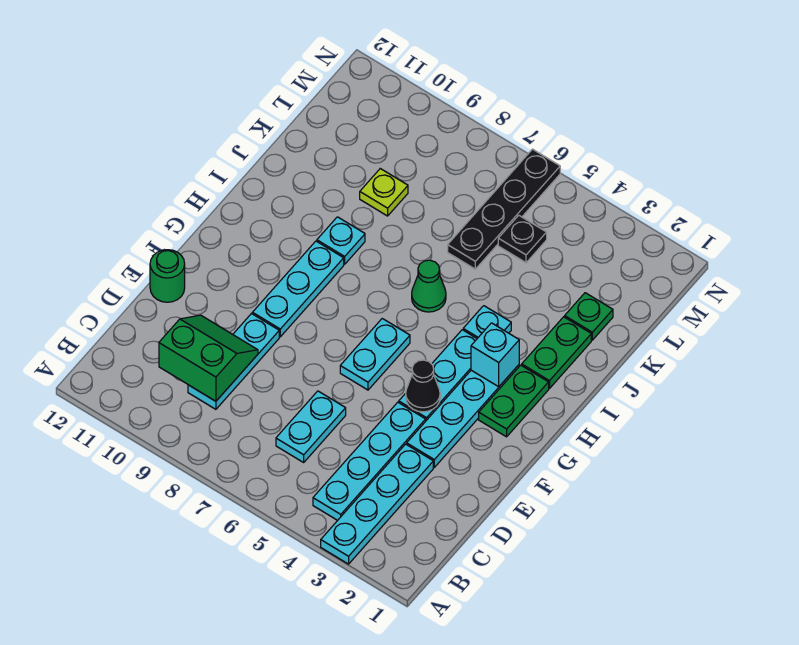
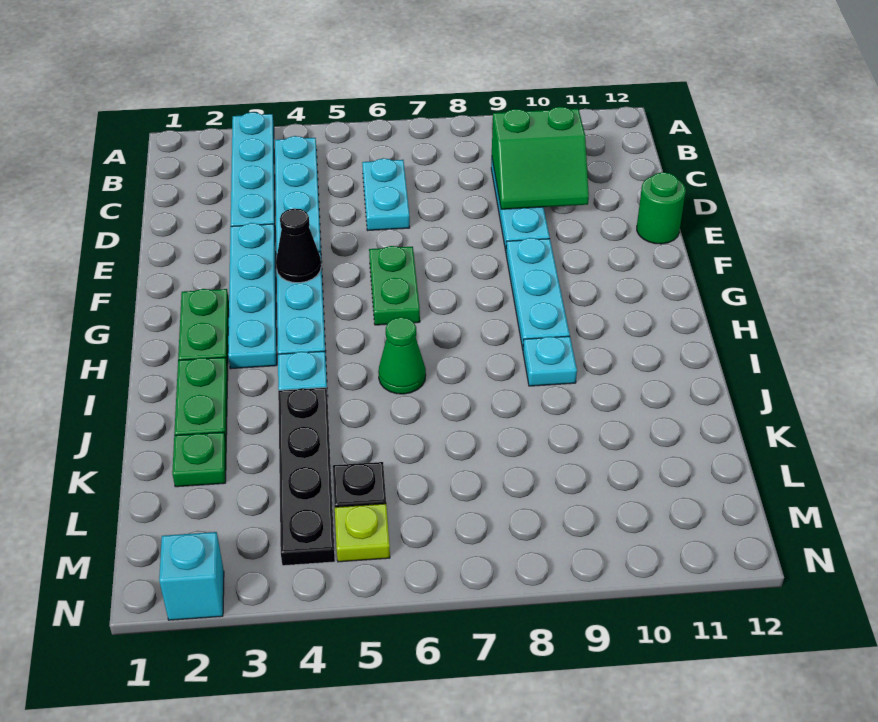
cyan 1x2 plate [340,319,410,390] -> green 1x2 plate [369,246,420,325]
cyan 1x1 brick [471,323,519,387] -> cyan 1x1 brick moved to [159,532,224,620]
black 1x4 plate [448,149,560,269] -> black 1x4 plate moved to [278,387,335,566]
lime 1x1 plate [360,169,408,216] -> lime 1x1 plate moved to [335,504,390,562]

